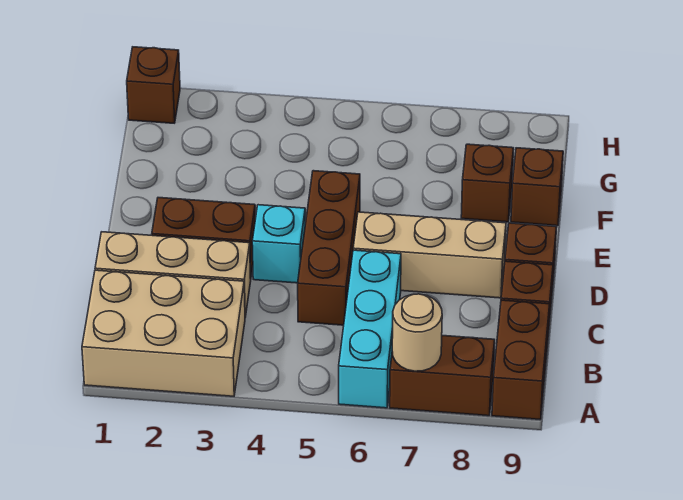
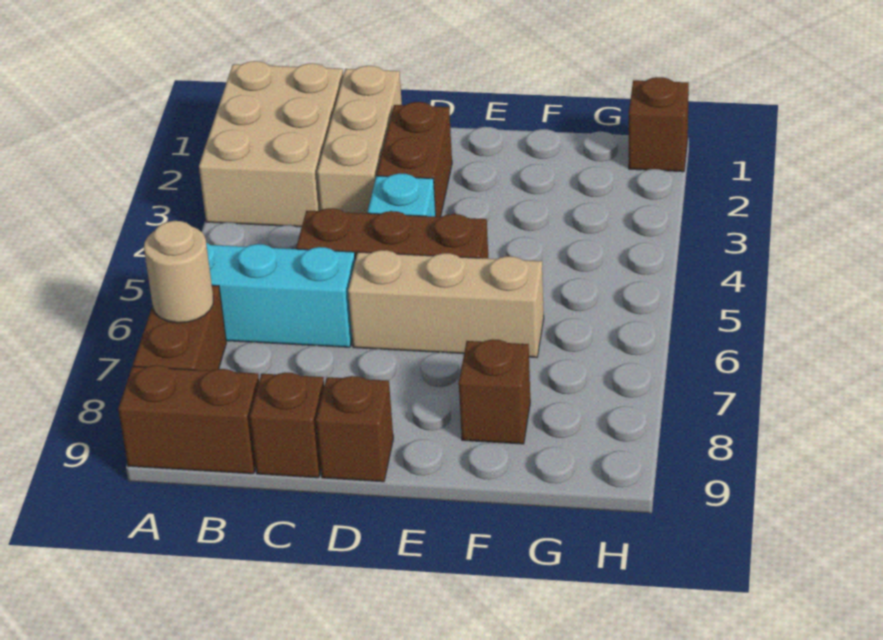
tan 1x3 brick [353,212,506,298] -> tan 1x3 brick turned to [348,250,544,357]
brown 1x1 brick [511,148,563,226] -> none

